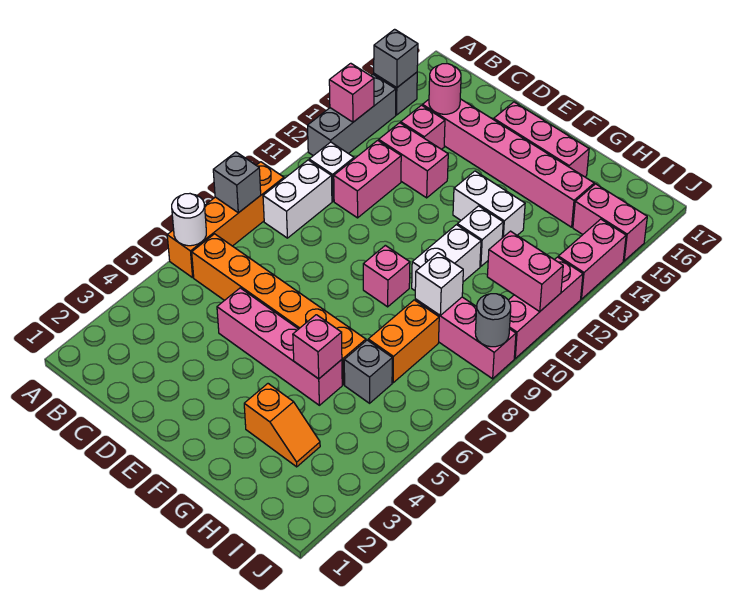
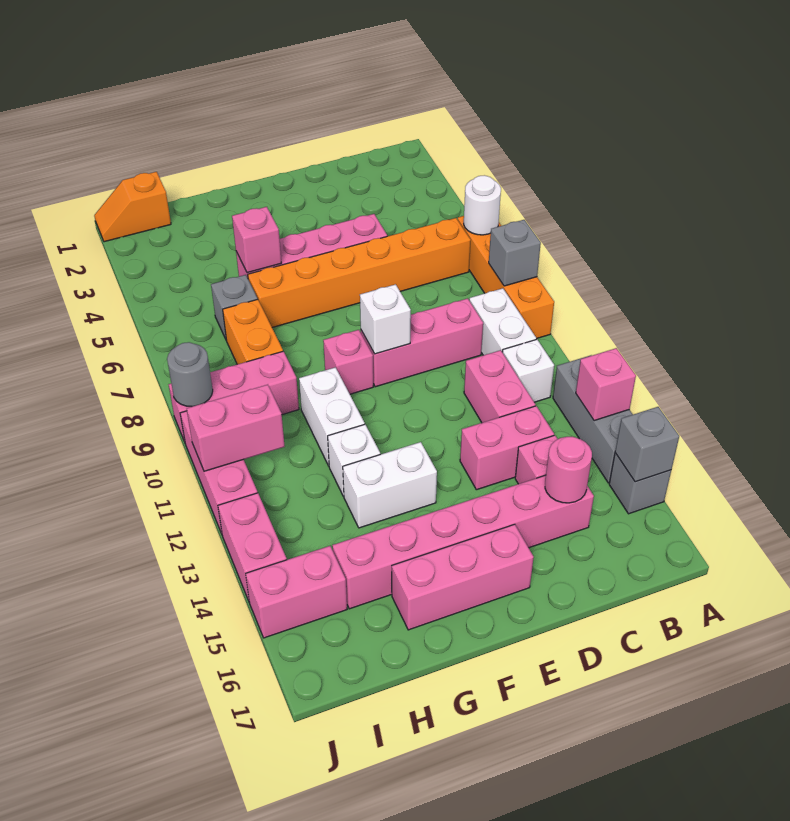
none -> pink 1x3 brick [361,298,483,387]
orange 1x2 slope [244,384,320,467] -> orange 1x2 slope moved to [94,172,171,242]
white 1x1 brick [415,253,463,316] -> white 1x1 brick moved to [360,284,411,354]

